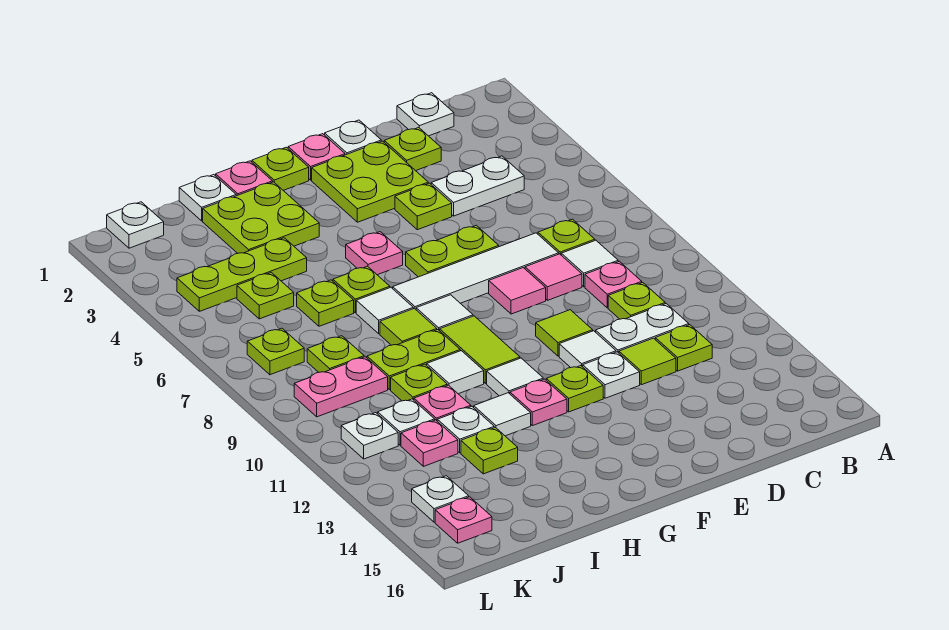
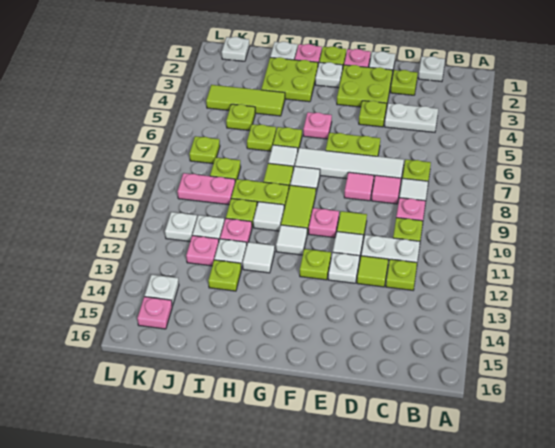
none -> white 1x1 plate [315,62,343,88]
pink 1x1 plate [510,379,567,426] -> pink 1x1 plate moved to [309,208,339,238]
lime 1x3 plate [177,238,307,311] -> lime 1x3 tile [206,85,285,116]

